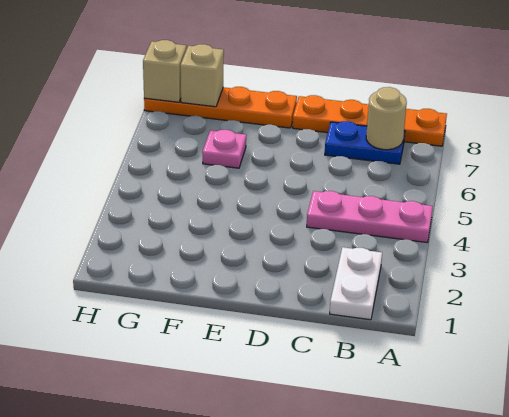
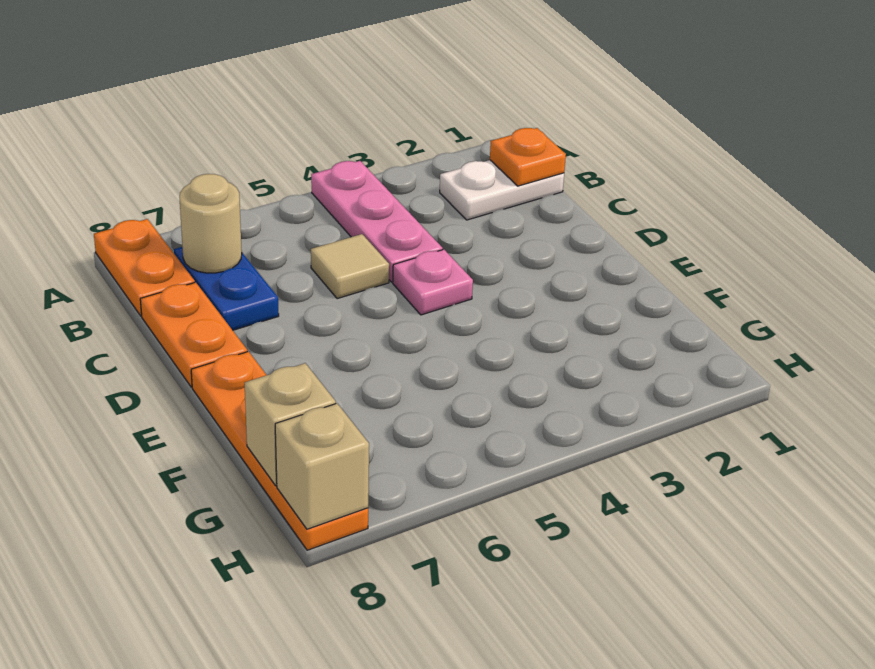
none -> orange 1x1 plate [490,128,566,186]
none -> tan 1x1 tile [311,234,389,299]
pink 1x1 plate [202,130,246,168] -> pink 1x1 plate moved to [393,249,473,315]

